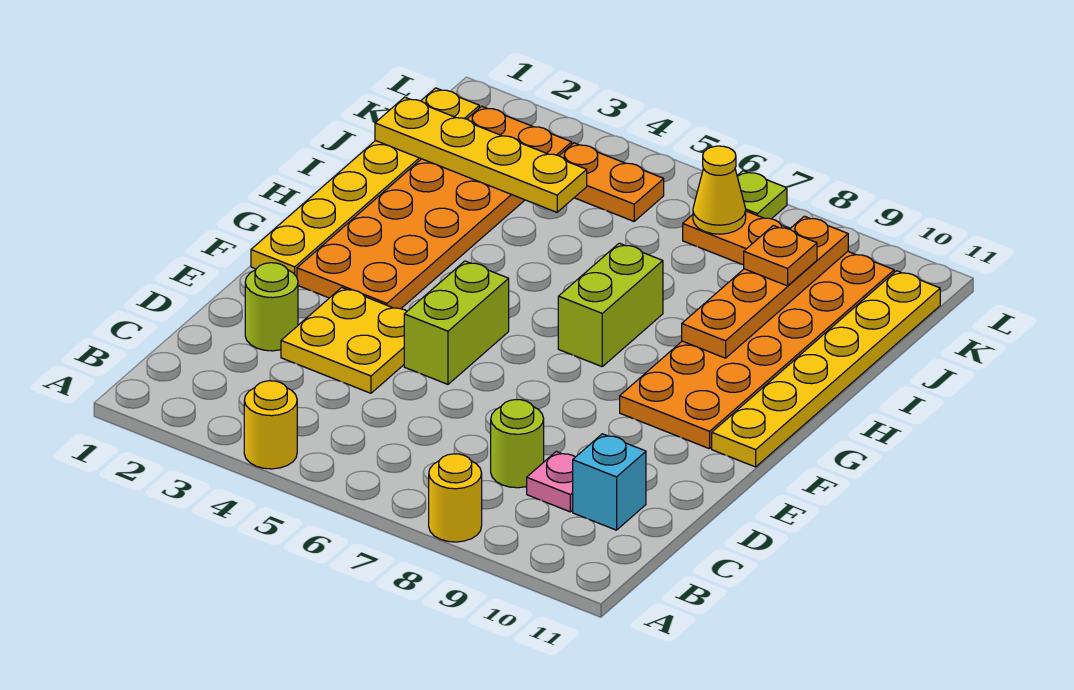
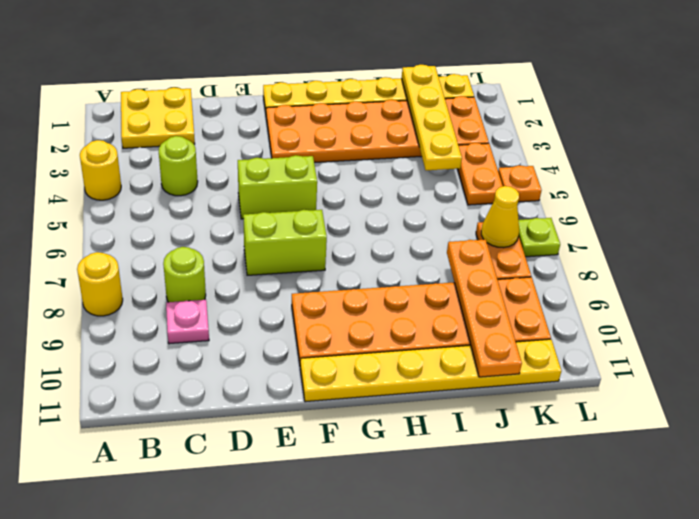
cyan 1x1 brick [573,434,646,530] -> none
lime 1x1 round brick [245,263,298,351] -> lime 1x1 round brick moved to [159,136,198,196]
yellow 2x2 plate [281,288,407,393] -> yellow 2x2 plate moved to [121,87,195,148]
lime 1x2 brick [558,243,663,367] -> lime 1x2 brick moved to [243,210,327,275]
orange 1x4 plate [682,216,848,358] -> orange 1x4 plate turned to [447,239,522,377]
orange 1x1 plate [744,225,817,286] -> orange 1x1 plate moved to [498,165,542,202]

